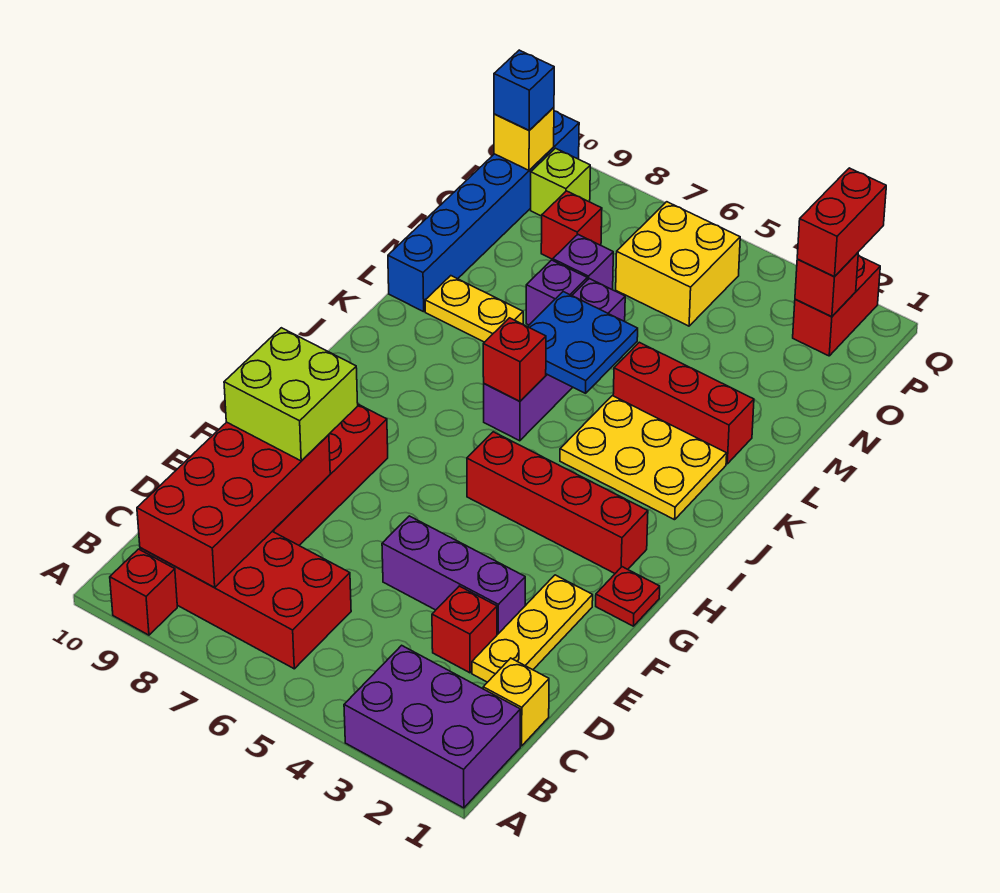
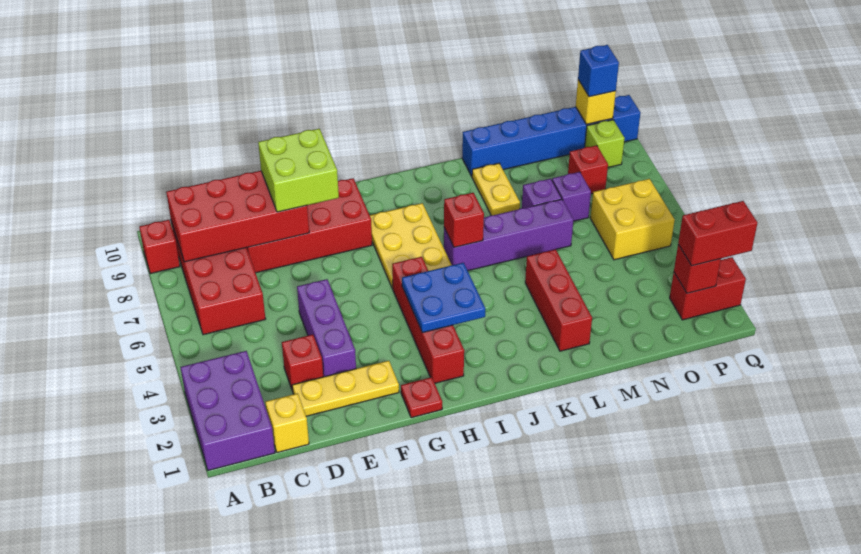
yellow 2x3 plate [560,396,727,520] -> yellow 2x3 plate moved to [370,203,451,289]
blue 2x2 plate [528,292,638,393] -> blue 2x2 plate moved to [402,263,485,333]

